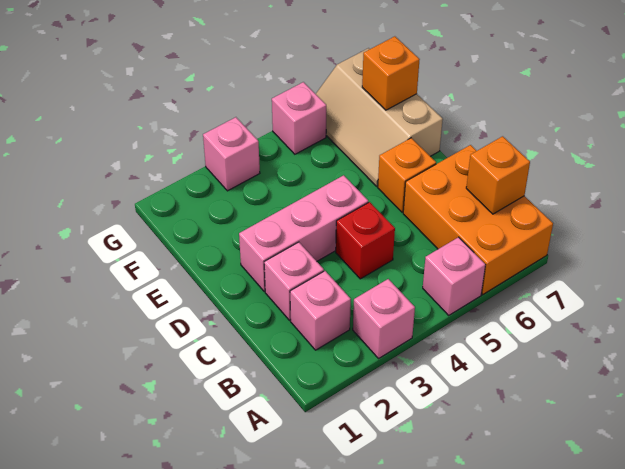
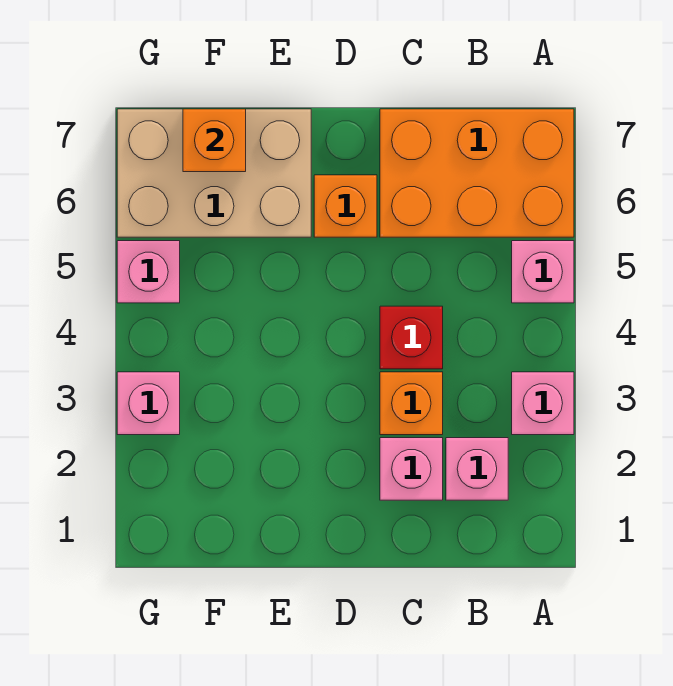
orange 1x1 brick [466,136,530,214] -> orange 1x1 brick moved to [380,372,443,435]
pink 1x3 brick [239,175,368,291] -> none
tan 2x3 slope [316,48,443,186] -> tan 2x3 brick [117,109,311,237]

